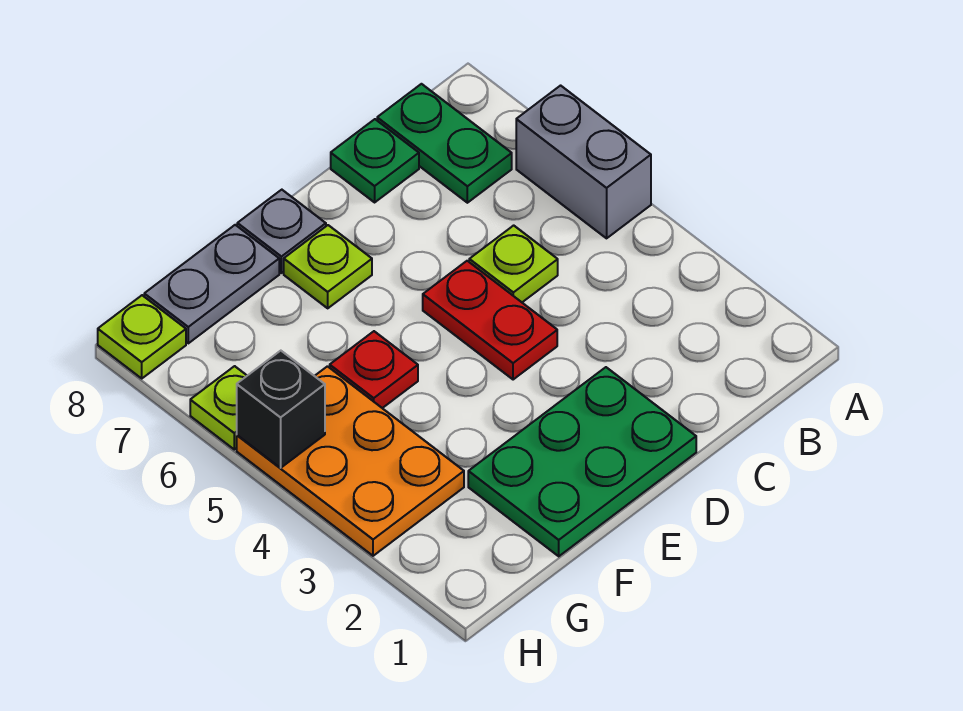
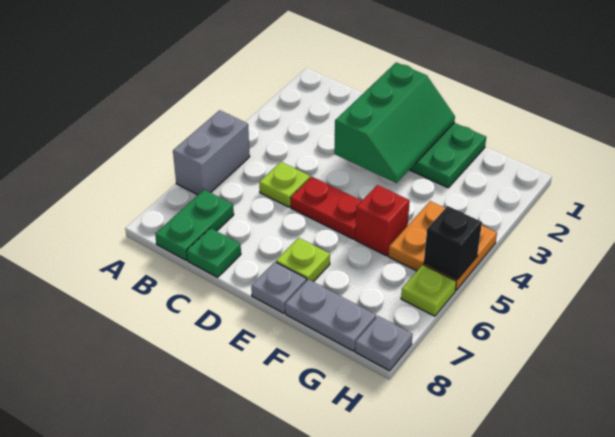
none -> green 2x3 slope [334,62,455,183]
red 1x2 plate [423,261,557,380] -> red 1x2 plate turned to [291,177,361,239]
red 1x1 plate [330,331,418,408] -> red 1x1 brick [355,185,410,256]
orange 2x3 plate [237,366,464,556] -> orange 2x2 plate [388,201,497,290]
lime 1x1 plate [98,295,186,378] -> grey 1x1 plate [355,316,413,371]

